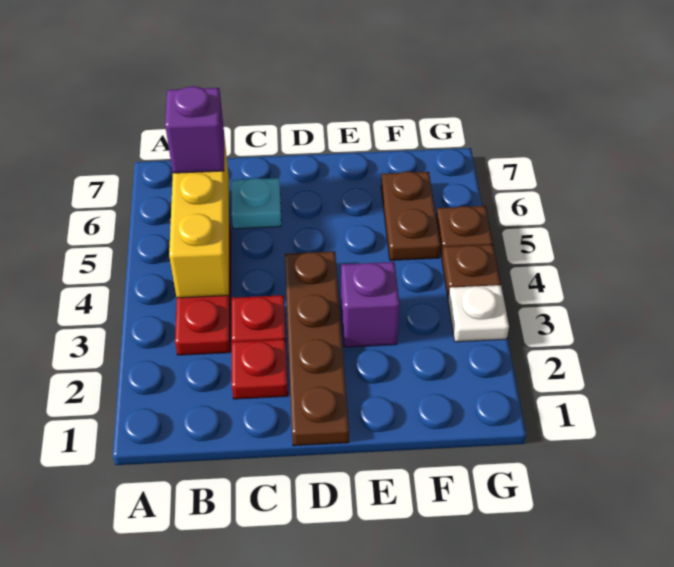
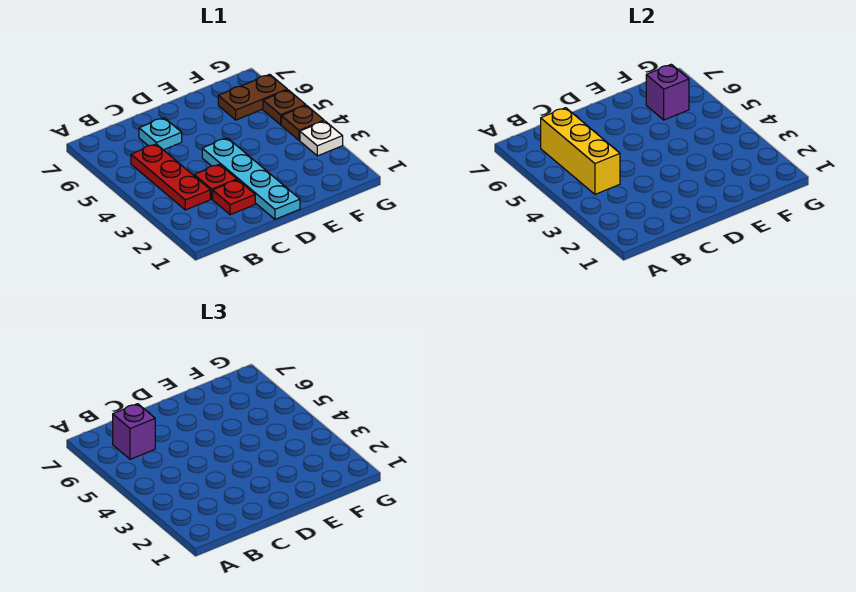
brown 1x4 plate [285,252,349,446] -> cyan 1x4 plate [202,138,300,219]
purple 1x1 brick [341,262,400,347] -> purple 1x1 brick moved to [646,64,689,120]
brown 1x2 plate [381,172,440,260] -> brown 1x2 plate turned to [218,74,287,120]

